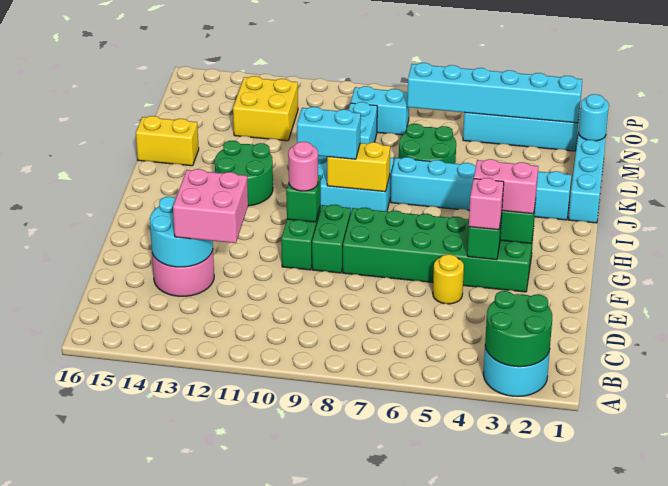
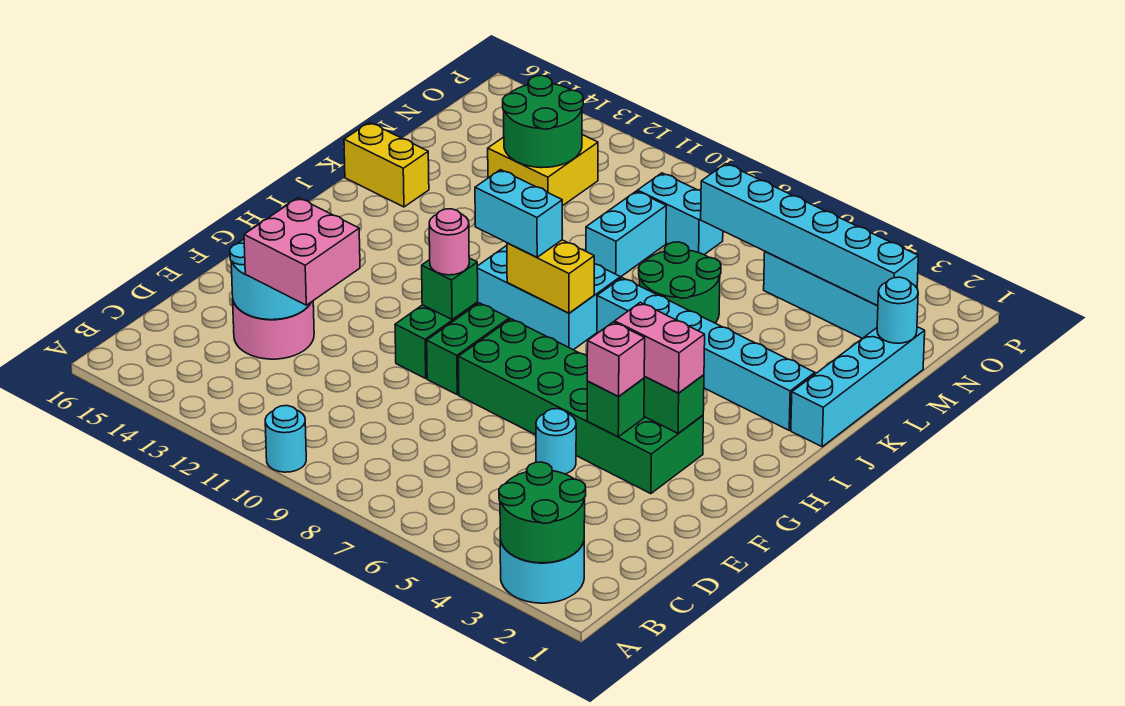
none -> cyan 1x1 round brick [265,406,306,472]
yellow 1x1 round brick [433,254,464,304] -> cyan 1x1 round brick [536,409,576,474]
green 2x2 round brick [215,141,273,206] -> green 2x2 round brick moved to [503,76,583,168]

